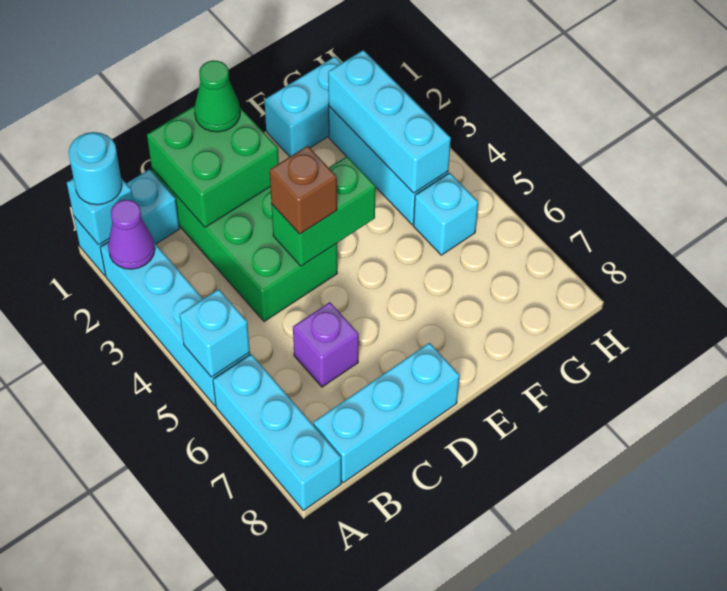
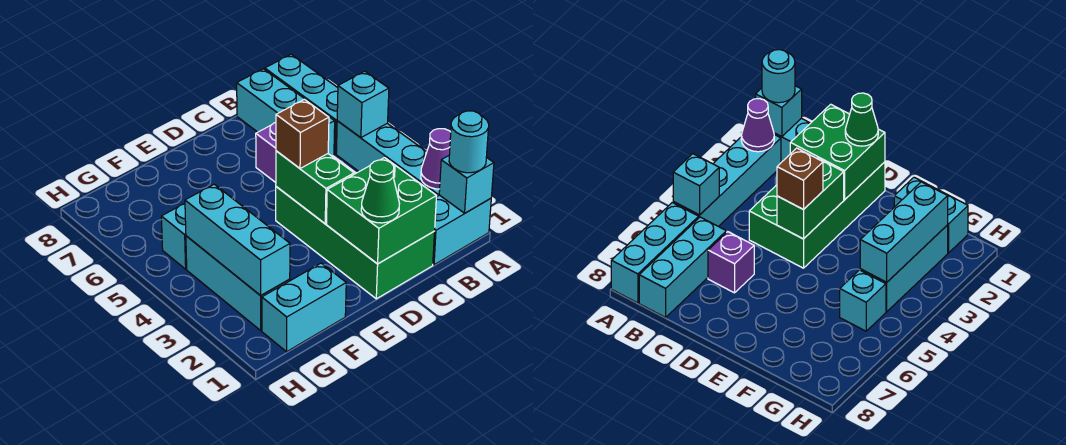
cyan 1x3 brick [313,343,460,483] -> cyan 1x3 brick turned to [237,69,335,156]
green 1x2 brick [272,156,376,266] -> green 1x2 brick turned to [276,151,354,224]

